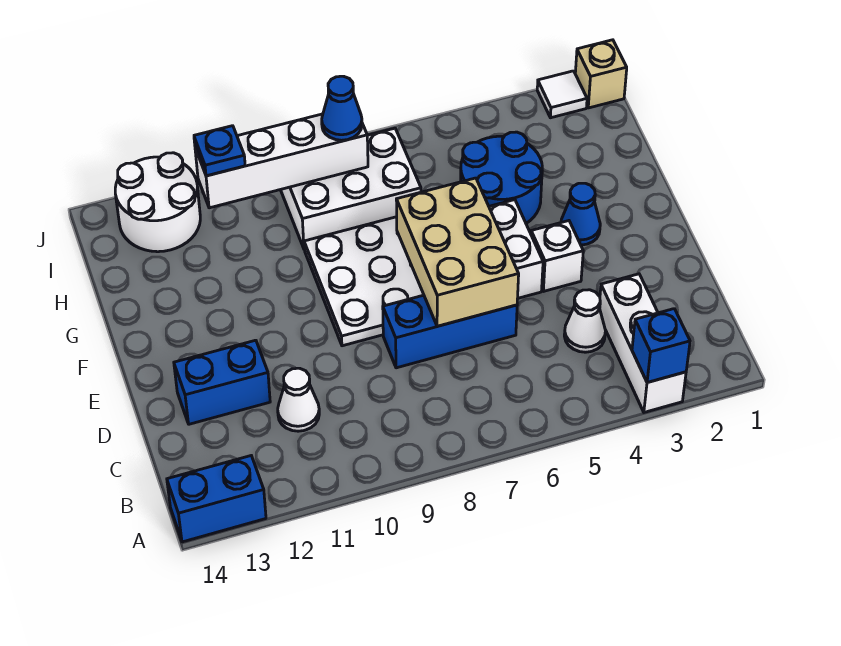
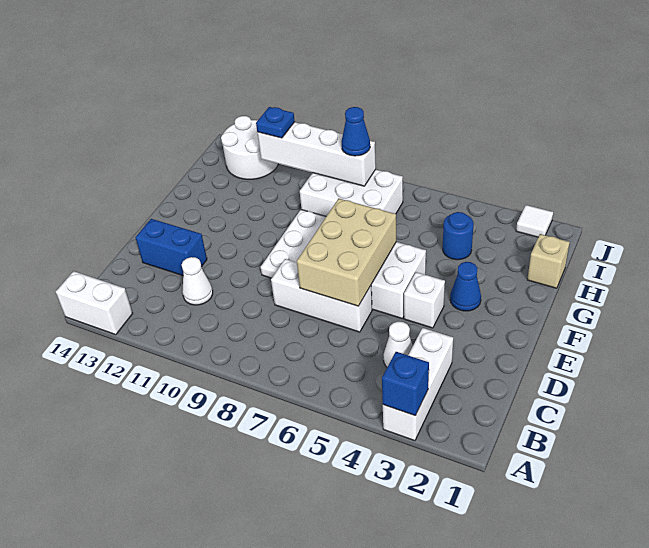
blue 1x2 brick [167,456,266,542] -> white 1x2 brick [56,271,133,335]
blue 1x3 brick [383,295,517,368] -> white 1x3 brick [271,259,372,332]
blue 2x2 round brick [461,132,542,223] -> blue 1x1 round brick [443,212,474,260]
tan 1x1 brick [575,40,627,108] -> tan 1x1 brick moved to [527,234,570,288]

